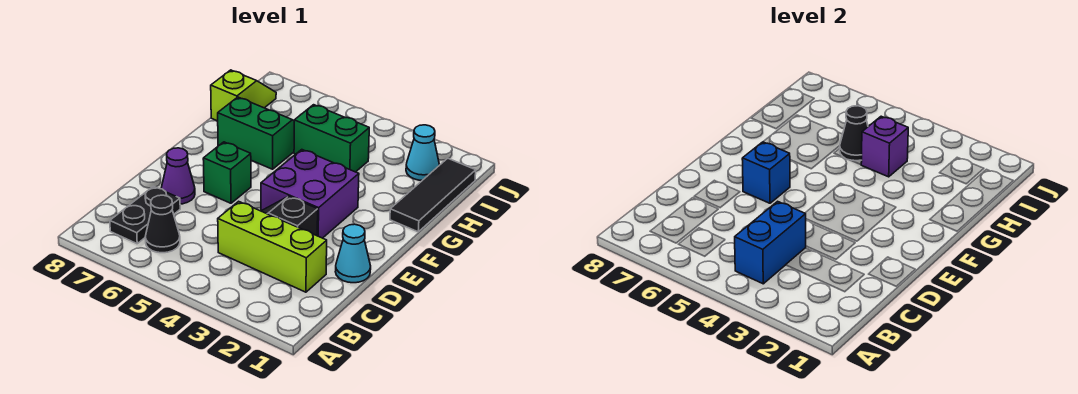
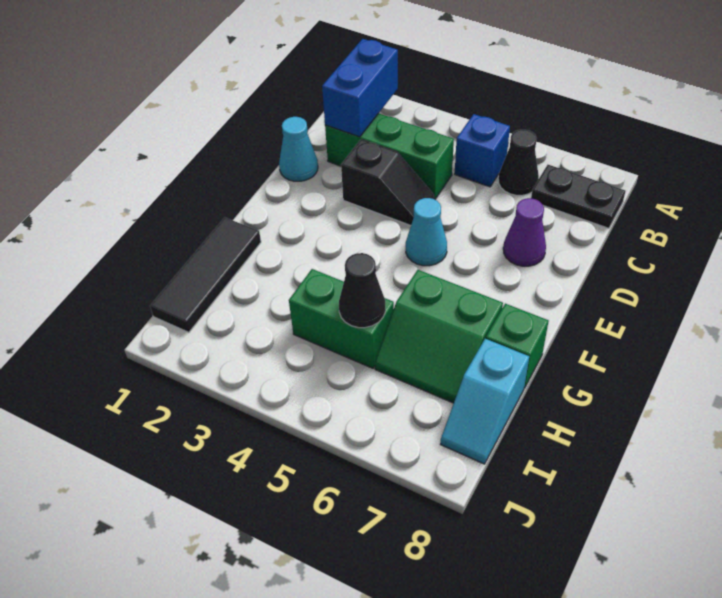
blue 1x2 brick [735,201,806,284] -> blue 1x2 brick moved to [322,39,398,137]
black 1x2 plate [110,186,180,244] -> black 1x2 plate turned to [531,165,625,228]
lime 1x3 brick [218,201,327,292] -> green 1x3 brick [325,113,454,199]
purple 2x2 brick [261,150,359,238] -> none
green 1x1 brick [203,142,251,203] -> green 1x1 brick moved to [486,304,549,388]
blue 1x1 brick [742,142,790,203] -> blue 1x1 brick moved to [455,114,510,187]
purple 1x1 brick [861,116,908,177] -> none
lime 1x2 slope [211,70,276,121] -> cyan 1x2 slope [441,339,529,464]
cyan 1x1 cone [406,125,439,180] -> cyan 1x1 cone moved to [406,198,447,266]

